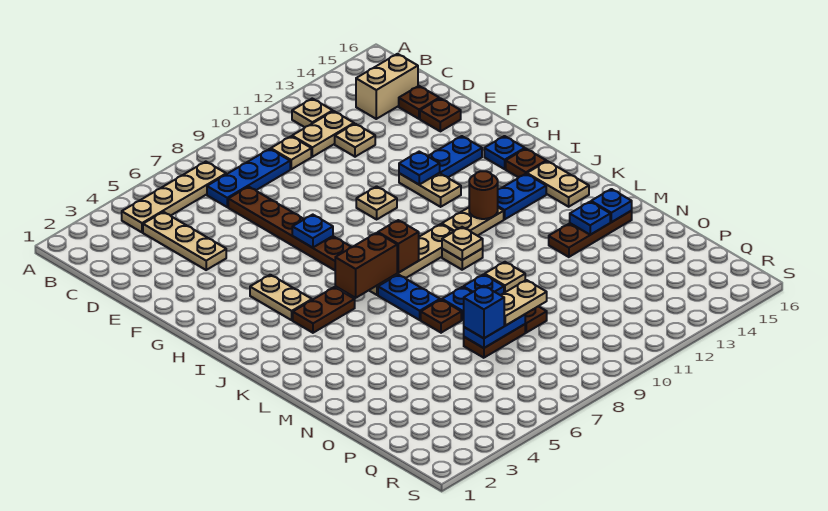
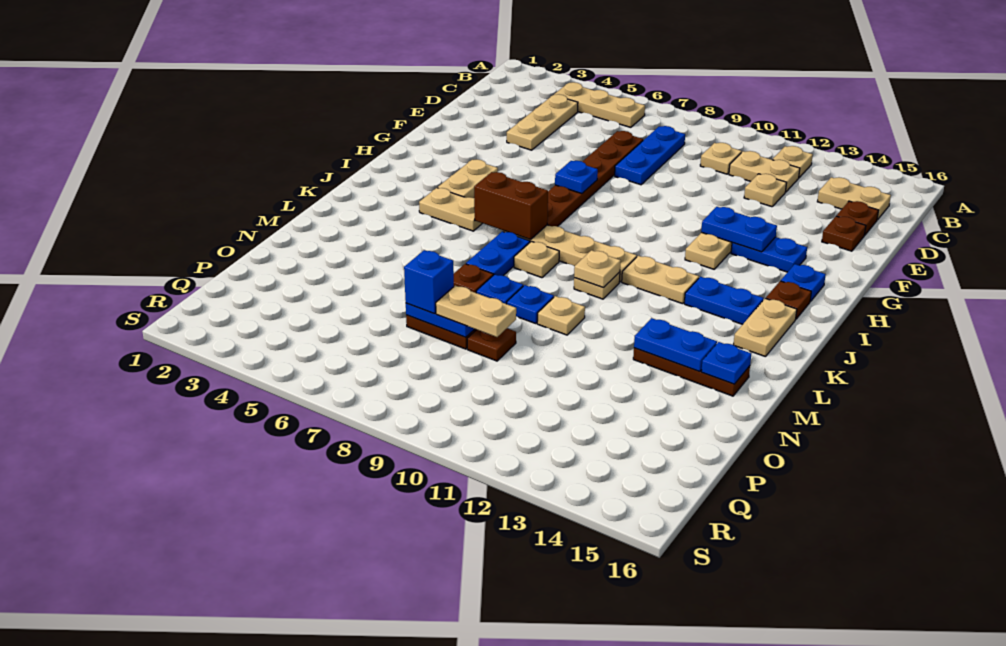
tan 1x4 plate [122,162,226,232] -> tan 1x3 plate [554,82,645,127]
blue 1x3 plate [207,149,290,207] -> blue 1x3 plate turned to [615,126,685,185]
tan 1x2 brick [356,54,418,119] -> tan 1x2 plate [817,177,891,220]
tan 1x1 plate [356,186,397,219] -> tan 1x1 plate moved to [514,241,559,278]
blue 1x1 plate [399,152,440,184] -> blue 1x2 plate [701,207,777,252]
brown 1x2 plate [293,287,355,333] -> tan 1x2 plate [419,188,483,231]
brown 1x1 brick [378,220,419,273] -> none
brown 1x1 round brick [469,171,498,219] -> none
blue 1x1 plate [570,202,610,235] -> blue 1x2 plate [634,318,717,372]

